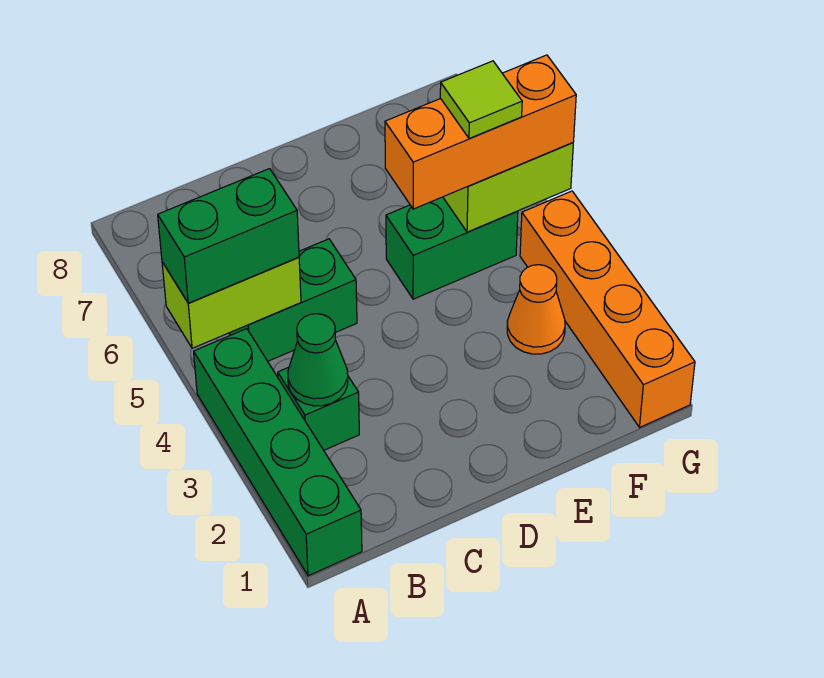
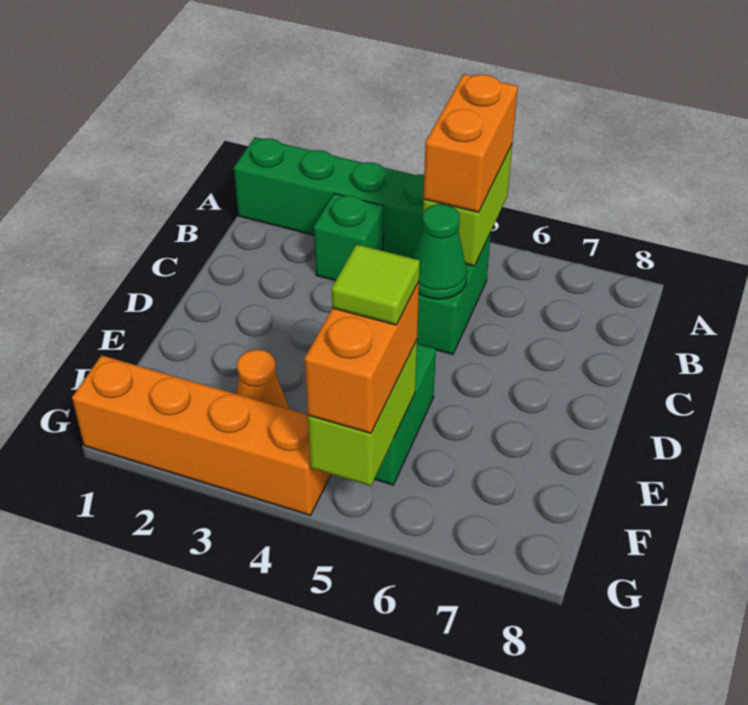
green 1x2 brick [158,169,299,303] -> orange 1x2 brick [424,74,518,212]
green 1x1 cone [288,314,348,406] -> green 1x1 cone moved to [413,204,467,299]
orange 1x3 brick [385,55,576,209] -> orange 1x2 brick [305,282,419,433]

